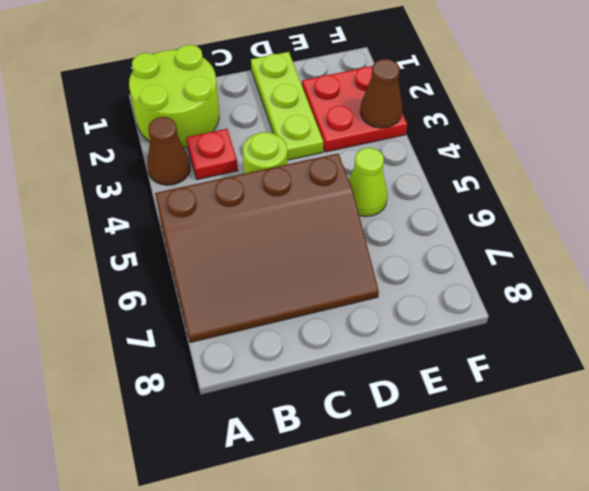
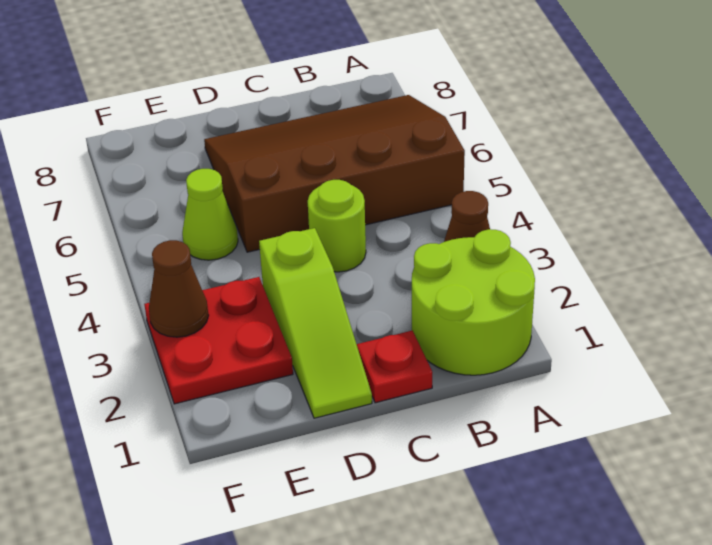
red 1x1 plate [186,129,238,180] -> red 1x1 plate moved to [357,331,432,403]
lime 1x3 plate [251,52,323,160] -> lime 1x3 slope [259,228,372,418]

